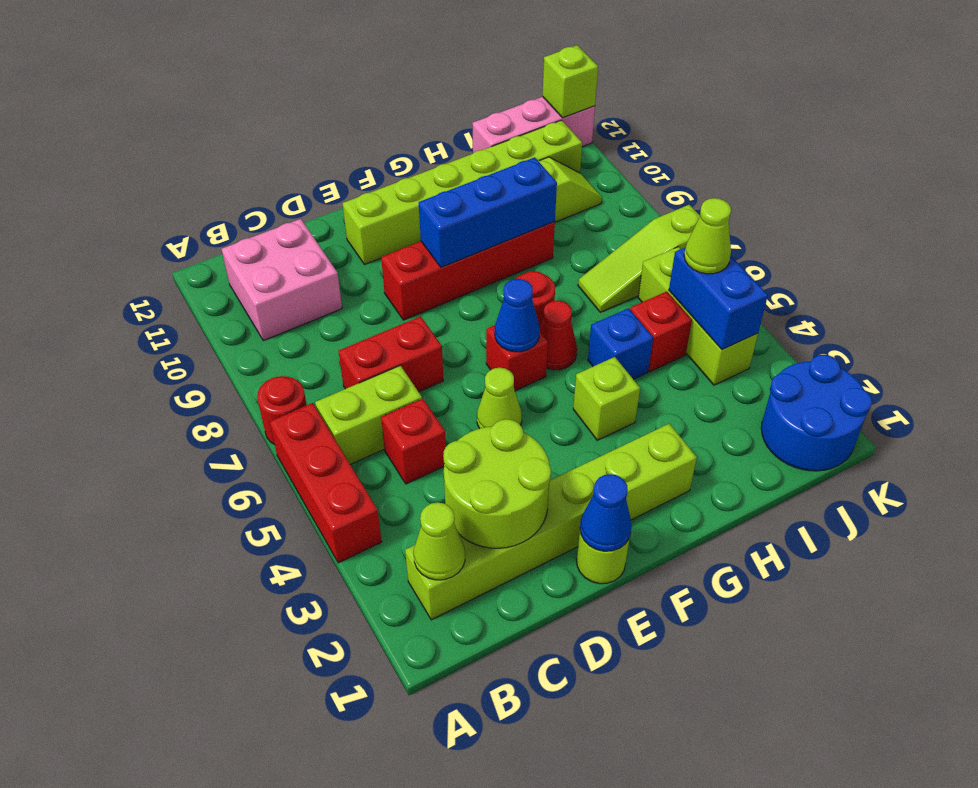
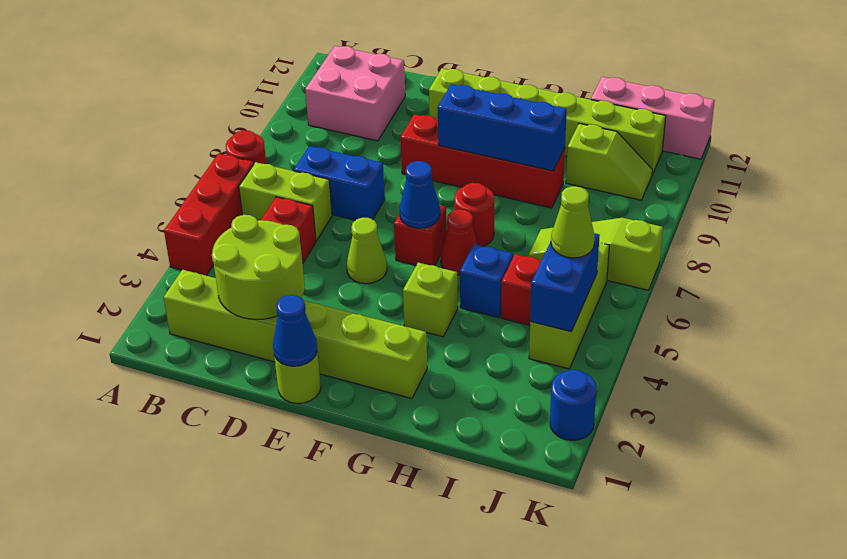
lime 1x1 cone [414,502,465,580] -> none
red 1x2 brick [338,316,443,392] -> blue 1x2 brick [294,146,385,220]
blue 2x2 round brick [761,355,872,471] -> blue 1x1 round brick [550,370,597,441]
lime 1x1 brick [542,45,598,118] -> none

